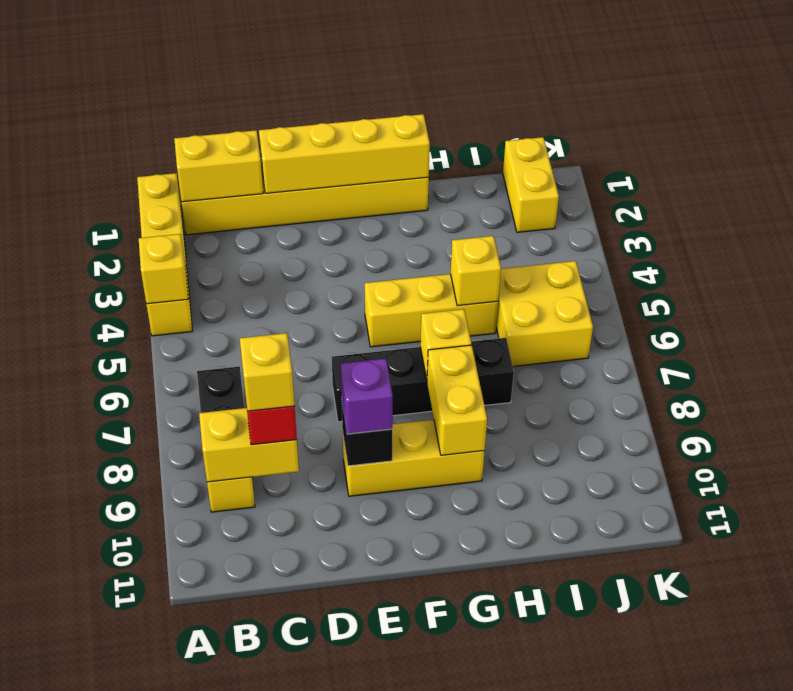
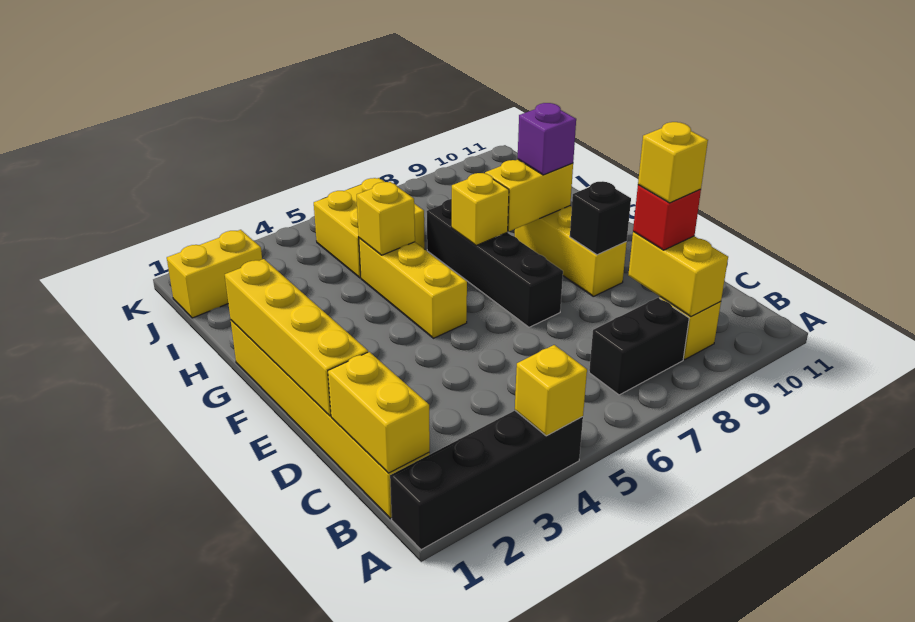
yellow 1x4 brick [137,173,192,336] -> black 1x4 brick [390,411,583,550]
purple 1x1 brick [340,358,393,434] -> purple 1x1 brick moved to [518,103,576,175]

